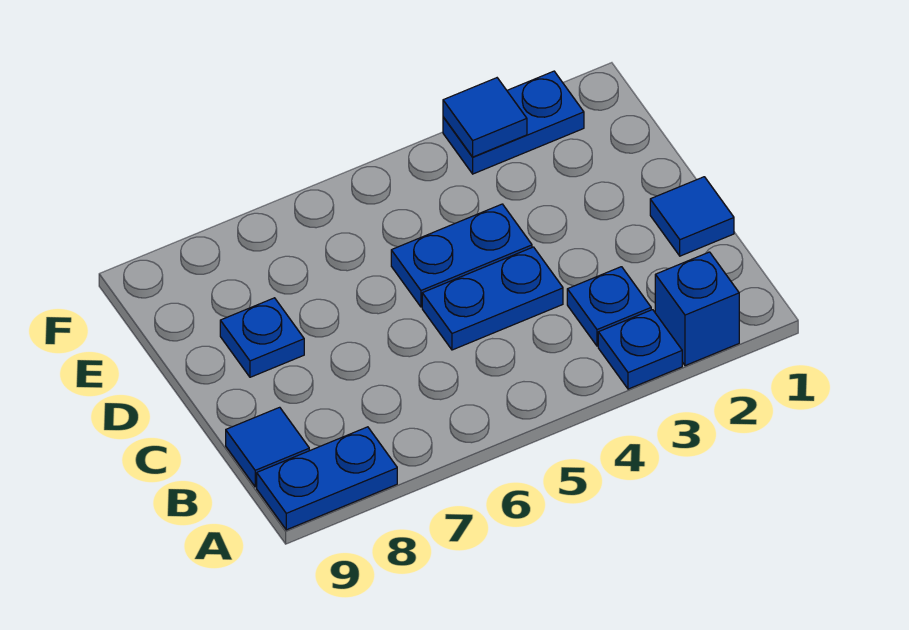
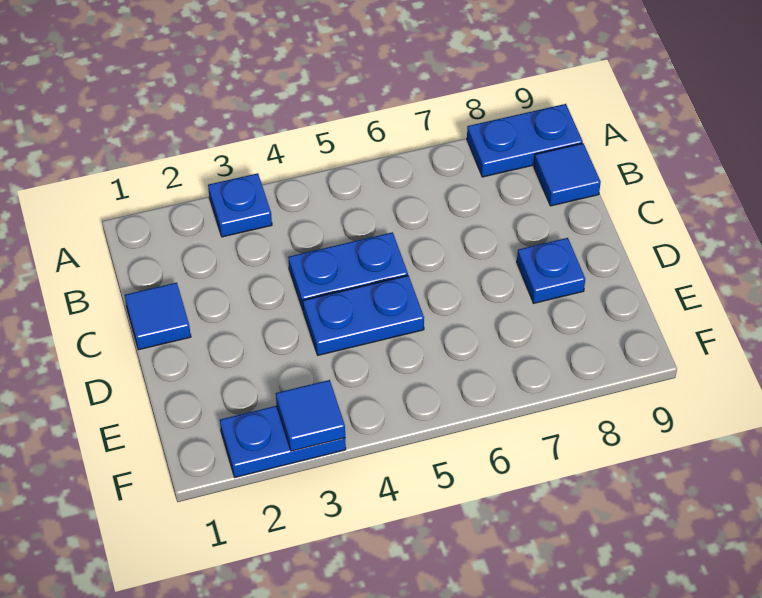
blue 1x1 brick [655,252,739,366] -> none
blue 1x1 plate [567,267,651,346] -> none

